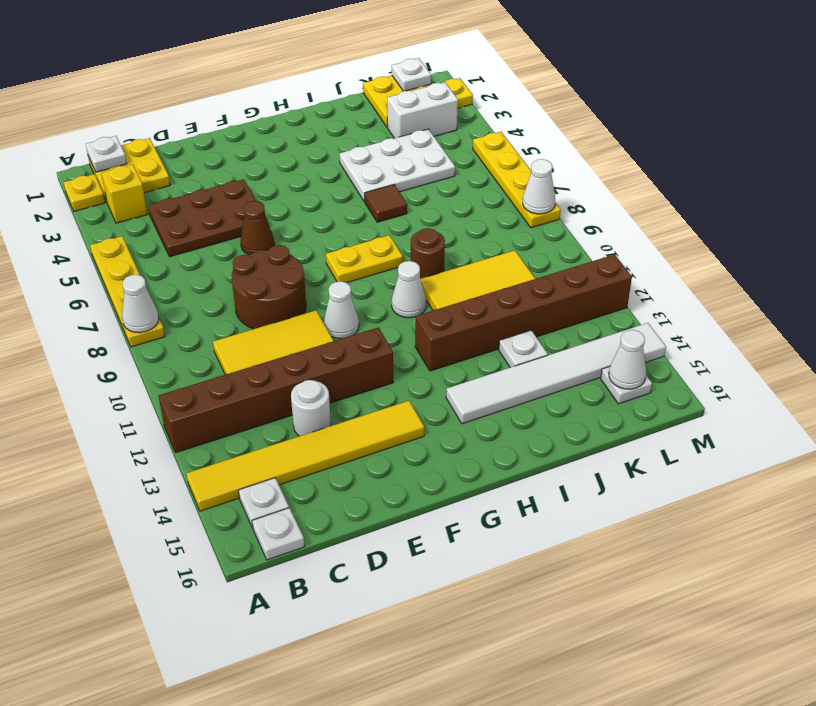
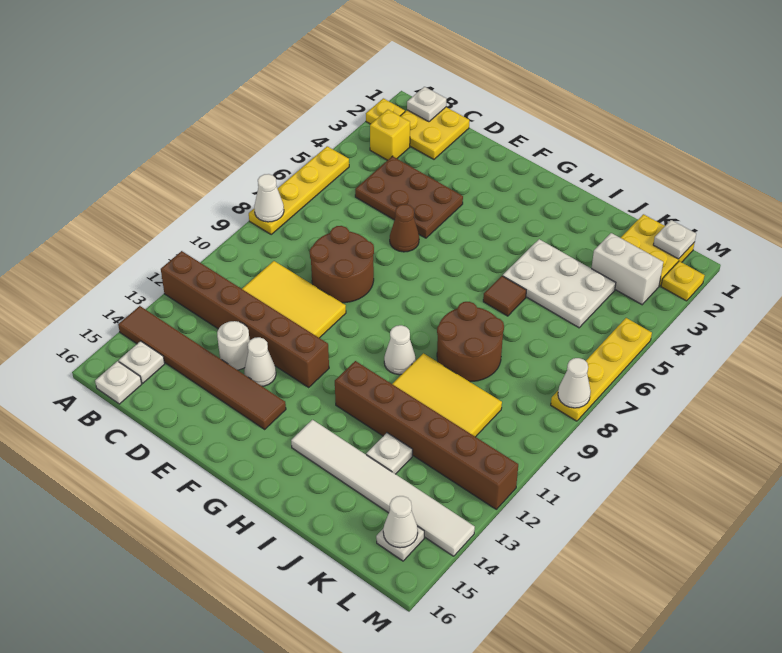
yellow 1x6 tile [186,401,424,511] -> brown 1x6 tile [118,306,286,429]
white 1x1 cone [324,281,359,339] -> white 1x1 cone moved to [244,337,276,386]
yellow 1x2 plate [326,235,403,283] -> none
brown 1x1 round brick [411,228,445,279] -> brown 2x2 round brick [437,302,504,382]

